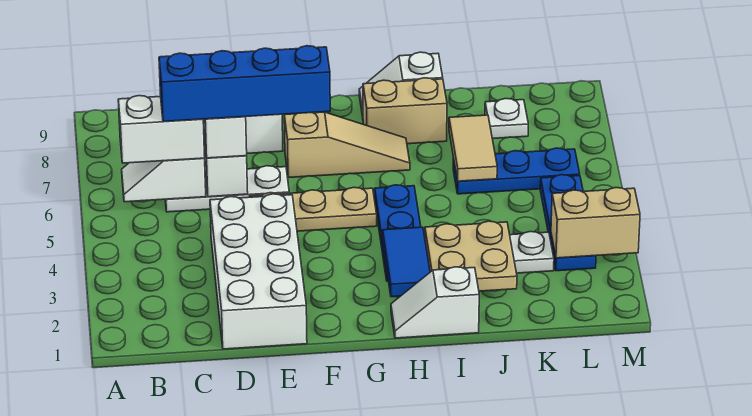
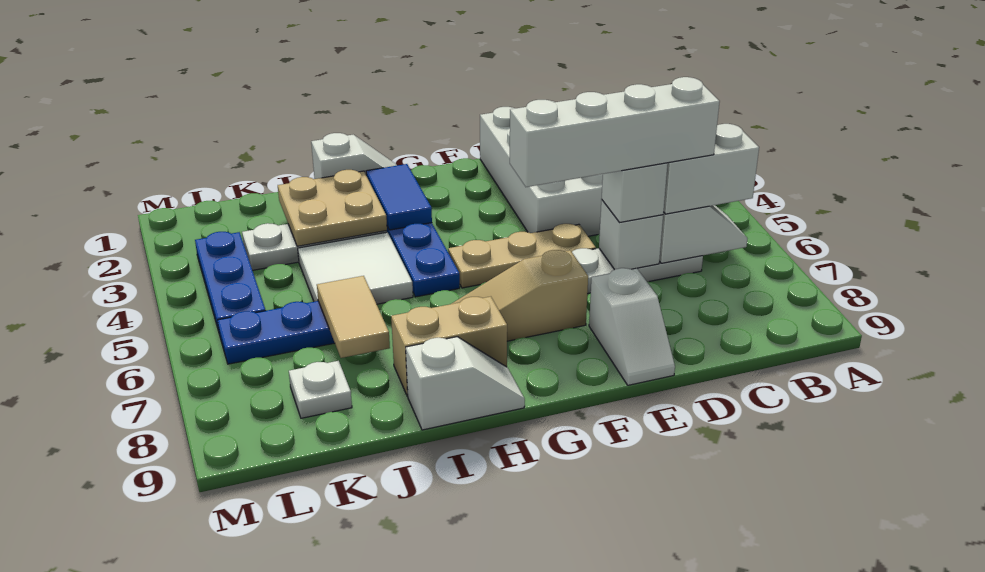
blue 1x4 brick [159,46,330,121] -> white 1x4 brick [510,77,720,187]
none -> white 2x2 tile [298,232,413,304]
tan 1x2 brick [551,188,640,258] -> none

